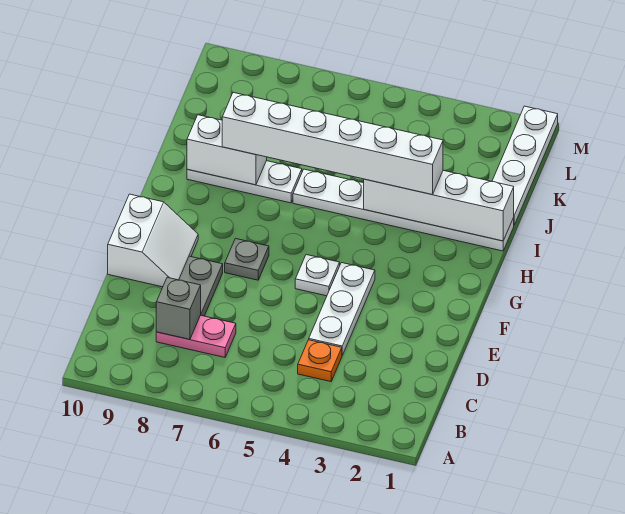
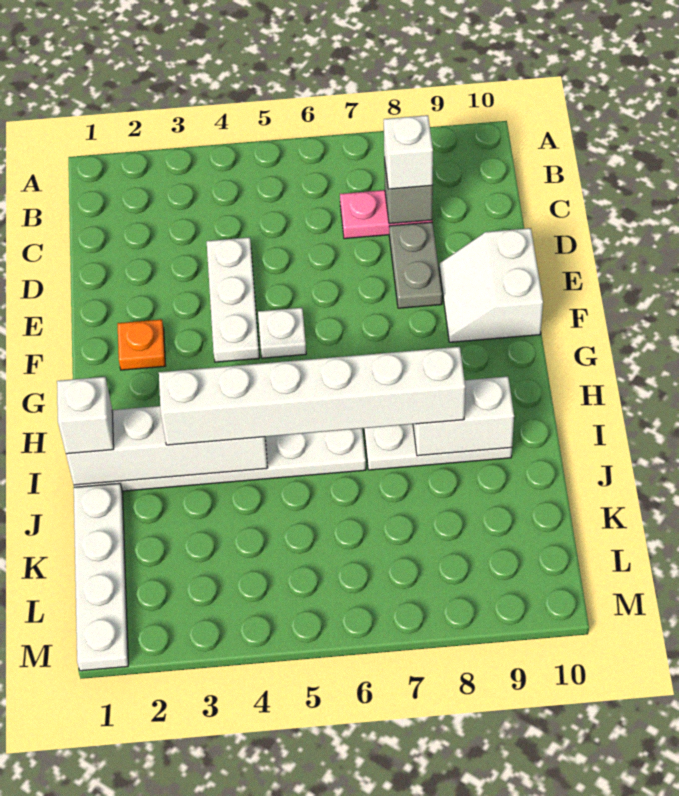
orange 1x1 plate [298,340,342,382] -> orange 1x1 plate moved to [117,319,165,370]
none -> white 1x1 brick [384,115,433,189]
grey 1x1 plate [225,239,269,280] -> none
none -> white 1x1 brick [57,377,114,454]

